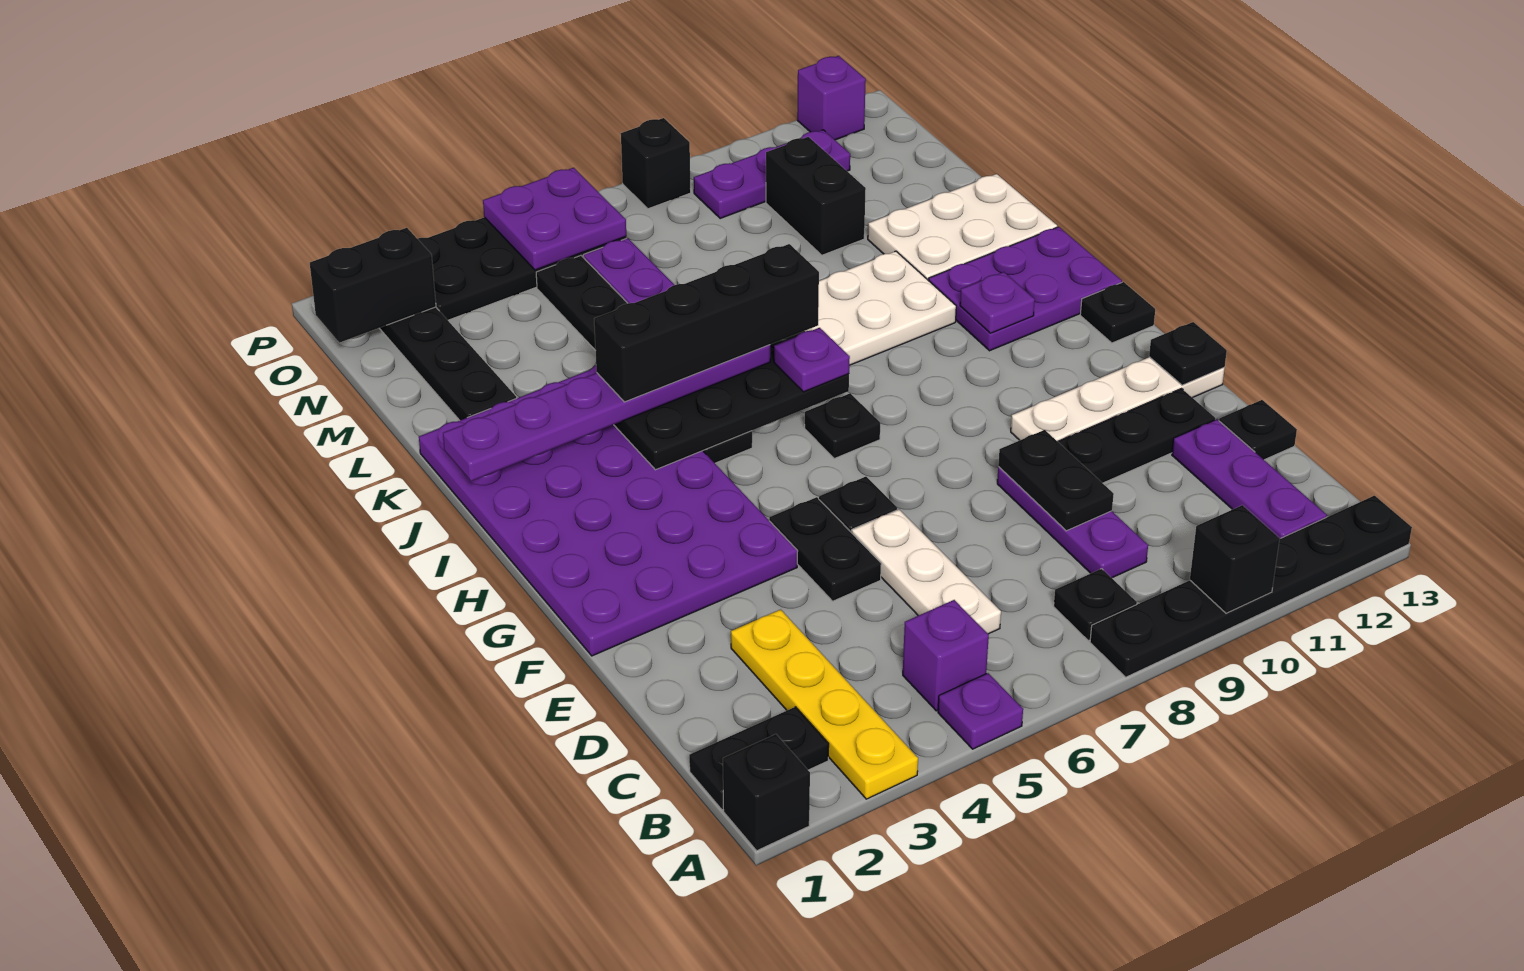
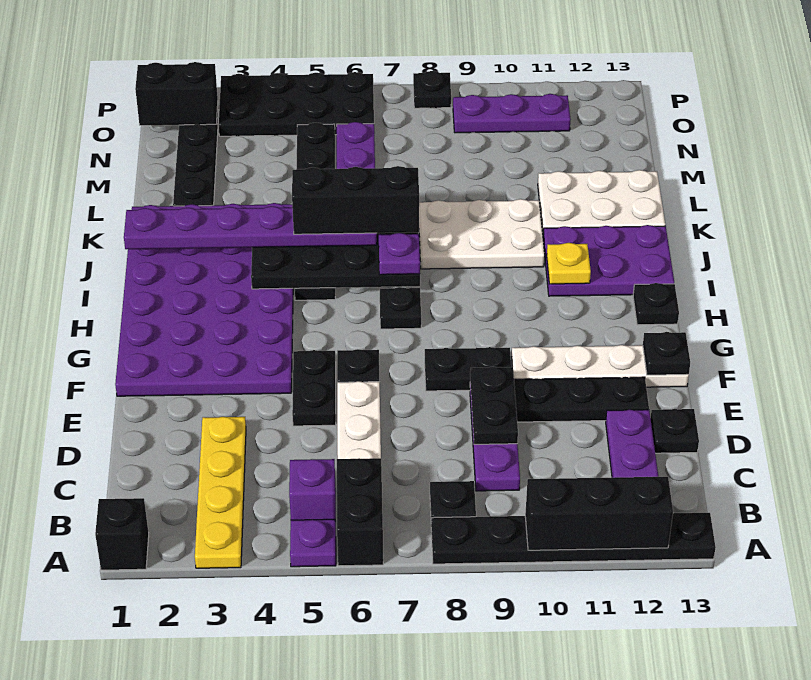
black 1x1 brick [1190,505,1280,613] -> black 1x3 brick [525,477,673,550]
black 1x2 plate [689,707,829,810] -> black 1x2 plate moved to [425,347,511,391]
purple 1x1 plate [960,272,1035,333] -> yellow 1x1 plate [547,243,591,284]
black 1x4 brick [594,244,819,402] -> black 1x3 brick [292,166,419,234]
black 1x2 brick [766,137,866,255] -> black 1x2 brick moved to [337,458,383,566]
purple 2x2 plate [483,168,626,270] -> none
black 1x1 brick [621,118,691,209] -> black 1x1 plate [413,71,451,108]
purple 1x1 brick [797,56,866,140] -> none

